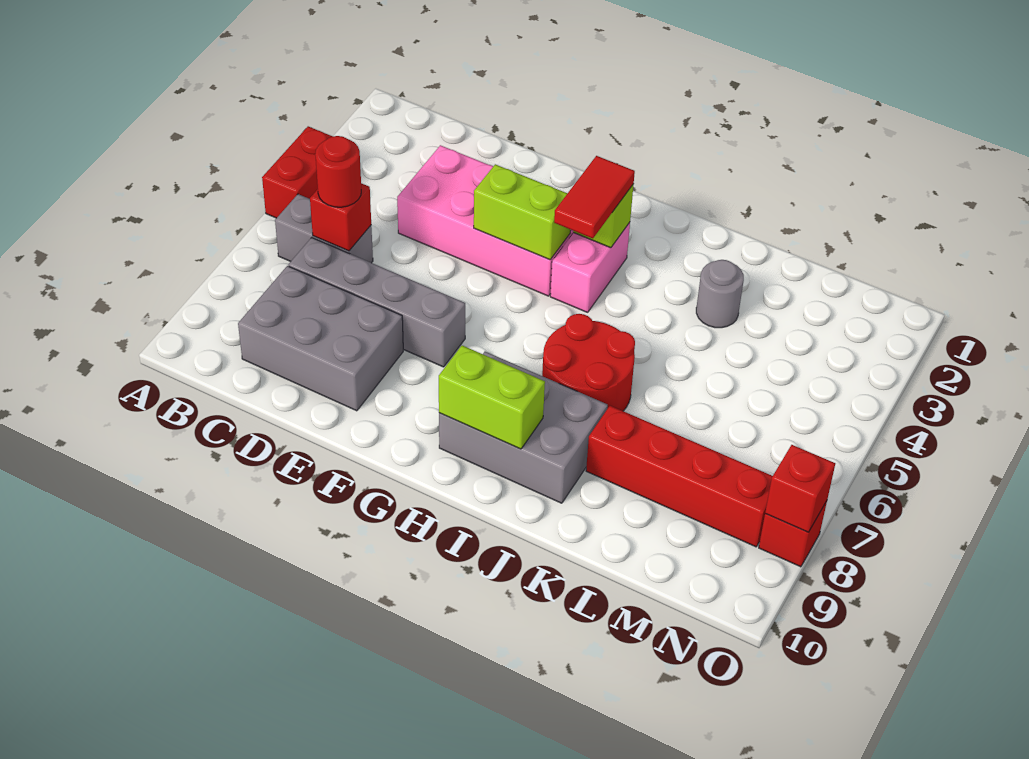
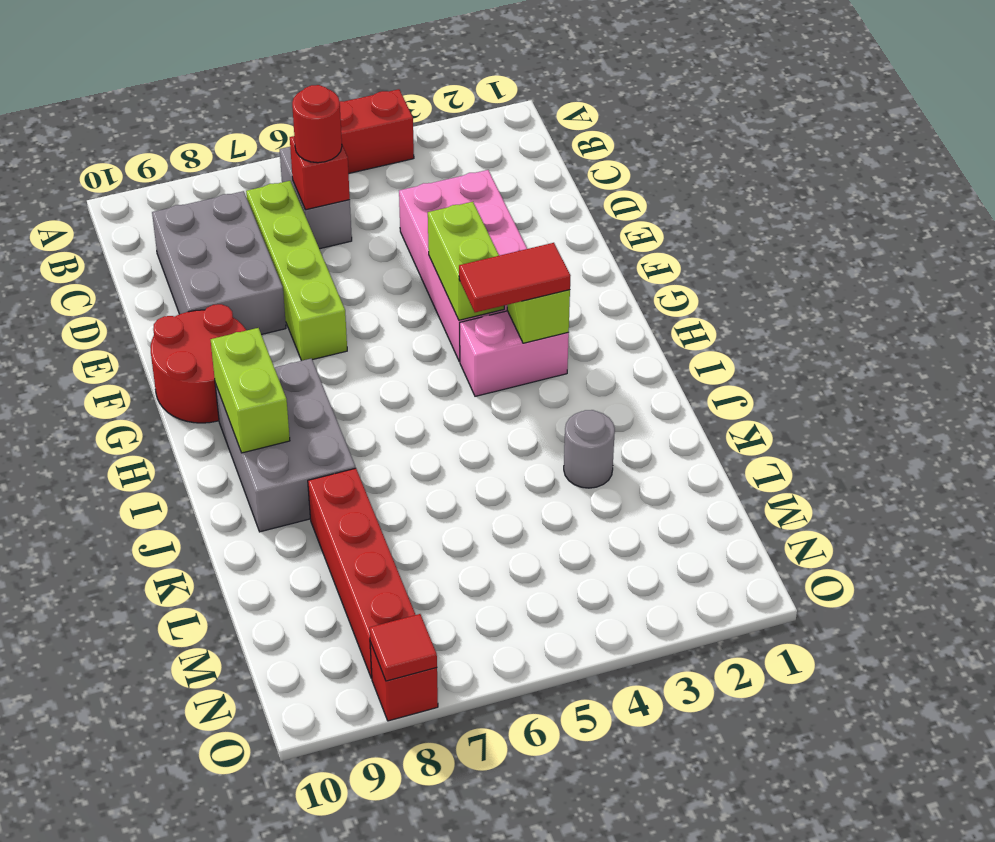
grey 1x4 brick [289,238,465,367] -> lime 1x4 brick [246,181,347,361]
red 2x2 round brick [542,314,635,411] -> red 2x2 round brick moved to [151,304,246,423]
red 1x1 brick [765,445,835,532] -> red 1x1 tile [369,614,437,681]

